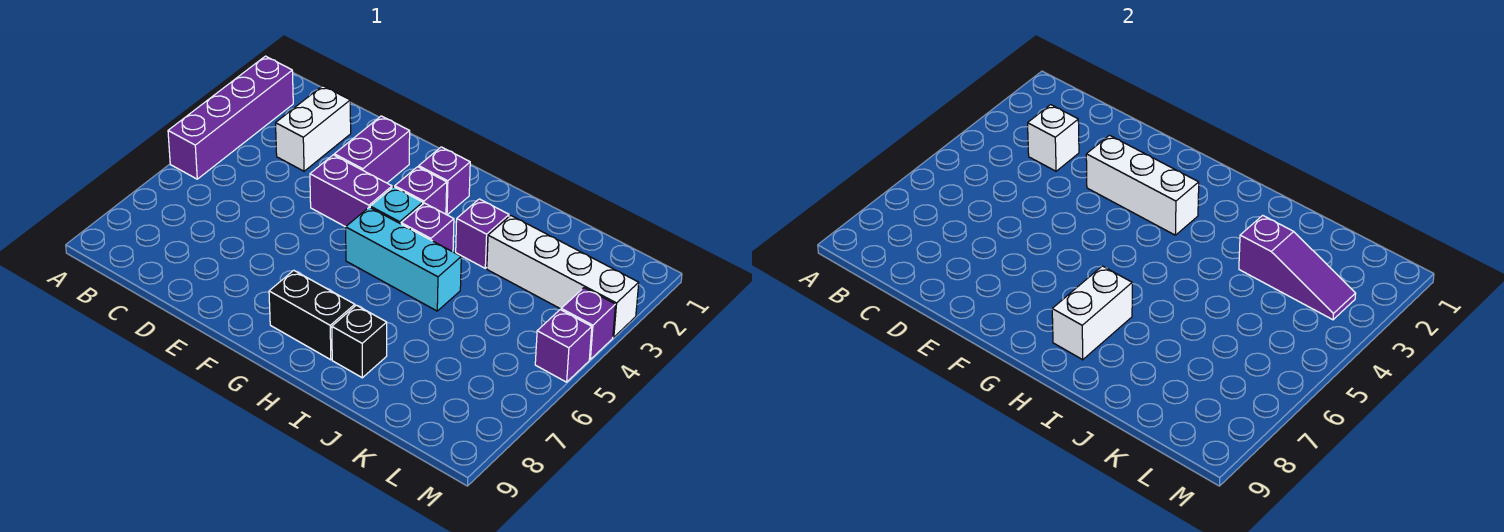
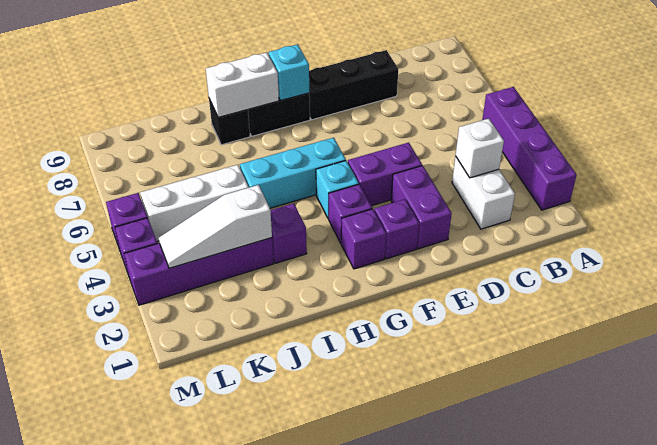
none -> black 1x3 brick [309,50,398,120]
white 1x3 brick [1086,135,1199,235] -> white 1x3 brick moved to [140,165,249,242]
none -> cyan 1x1 brick [269,44,309,101]
purple 1x1 brick [401,203,454,252] -> purple 1x1 brick moved to [374,199,419,259]
white 1x2 brick [1052,266,1132,360] -> white 1x2 brick turned to [206,52,279,117]
white 1x4 brick [487,215,639,337] -> purple 1x4 brick [124,238,274,305]
purple 1x3 slope [1239,215,1356,320] -> white 1x3 slope [159,185,272,268]

